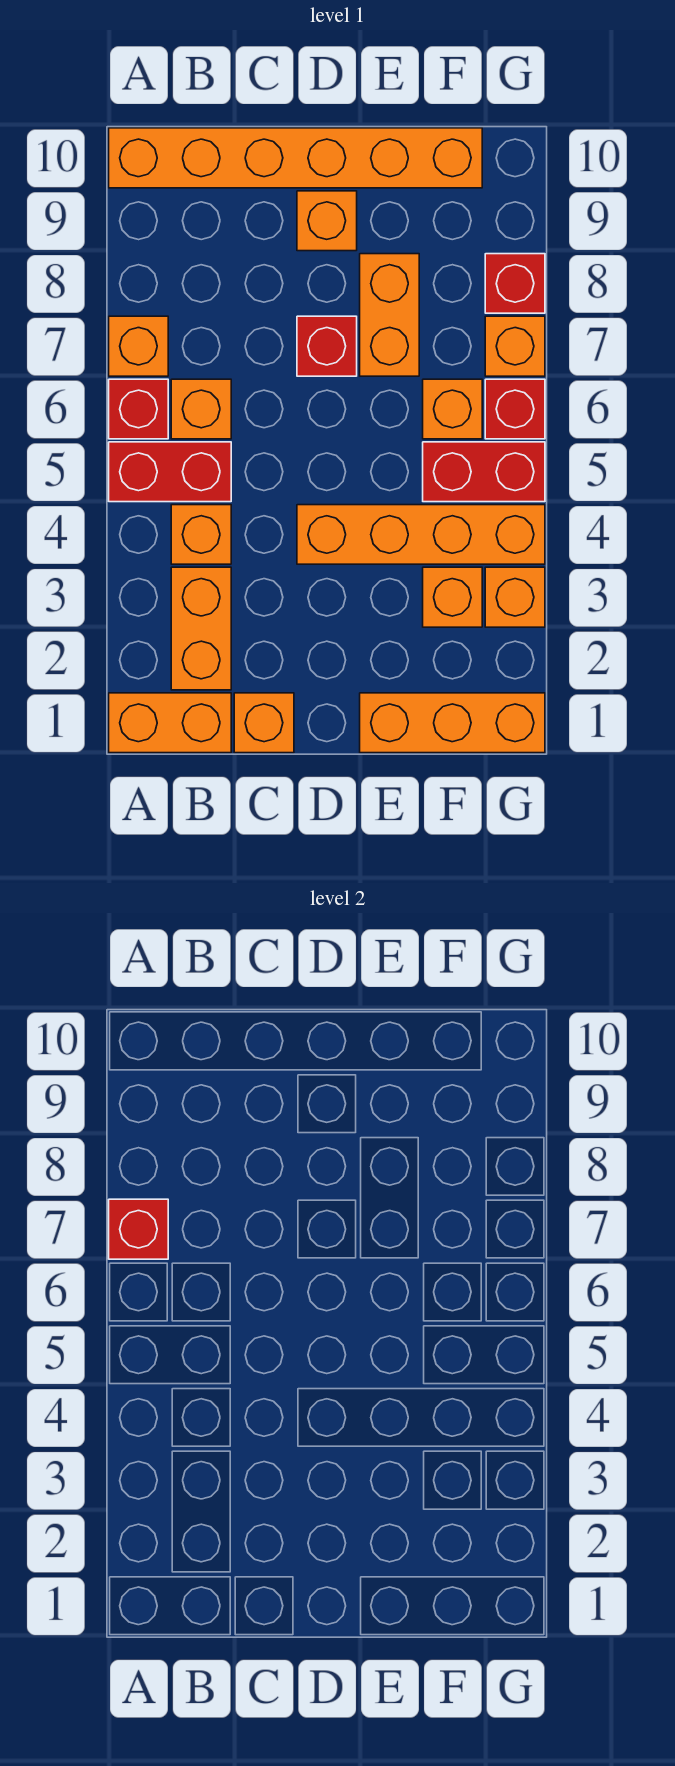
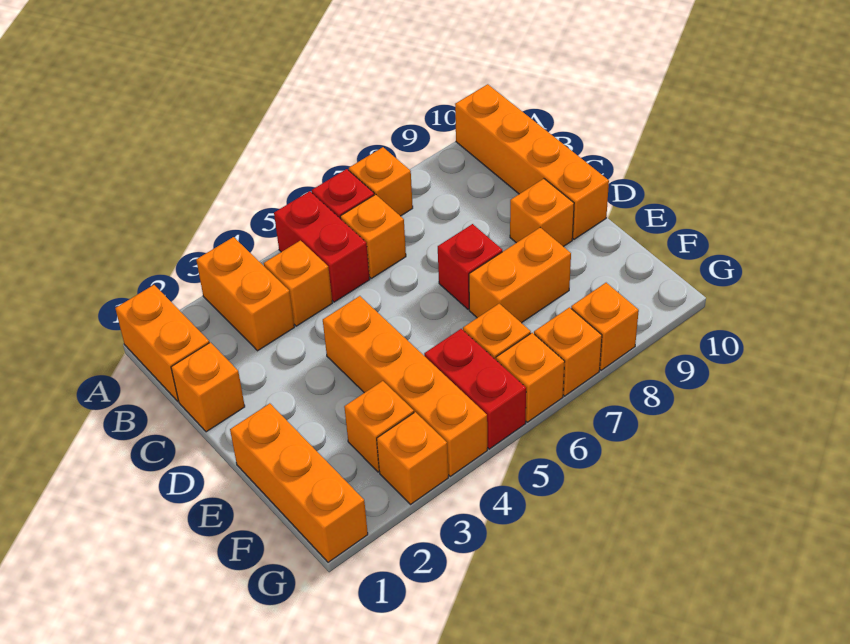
red 1x1 brick [109,1199,168,1259] -> none
orange 1x6 brick [109,128,482,188] -> orange 1x4 brick [455,84,609,239]
orange 1x2 brick [171,567,231,690] -> orange 1x2 brick turned to [196,237,294,351]
red 1x1 brick [485,379,545,439] -> orange 1x1 brick [496,333,565,422]
red 1x1 brick [485,254,545,313] -> orange 1x1 brick [571,283,639,370]

